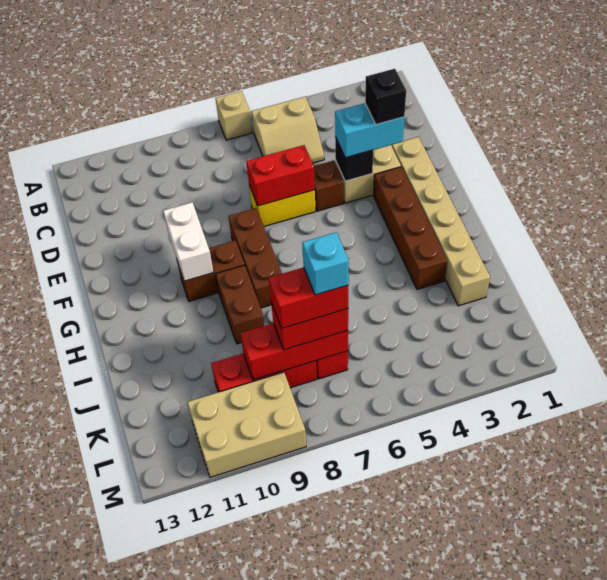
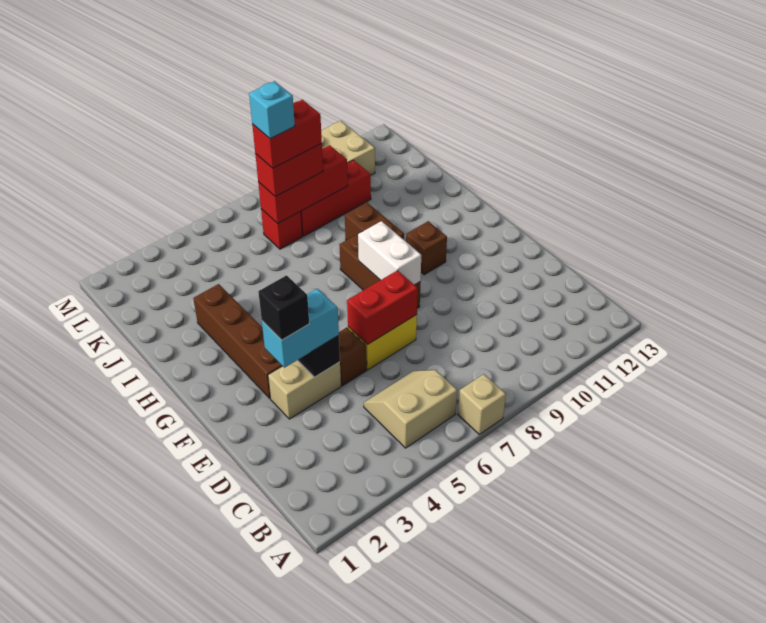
tan 1x6 brick [392,137,490,306] -> none
white 1x2 brick [163,202,214,281] -> white 1x2 brick moved to [358,221,421,285]
brown 1x2 brick [177,240,244,301] -> brown 1x1 brick [406,221,447,275]

